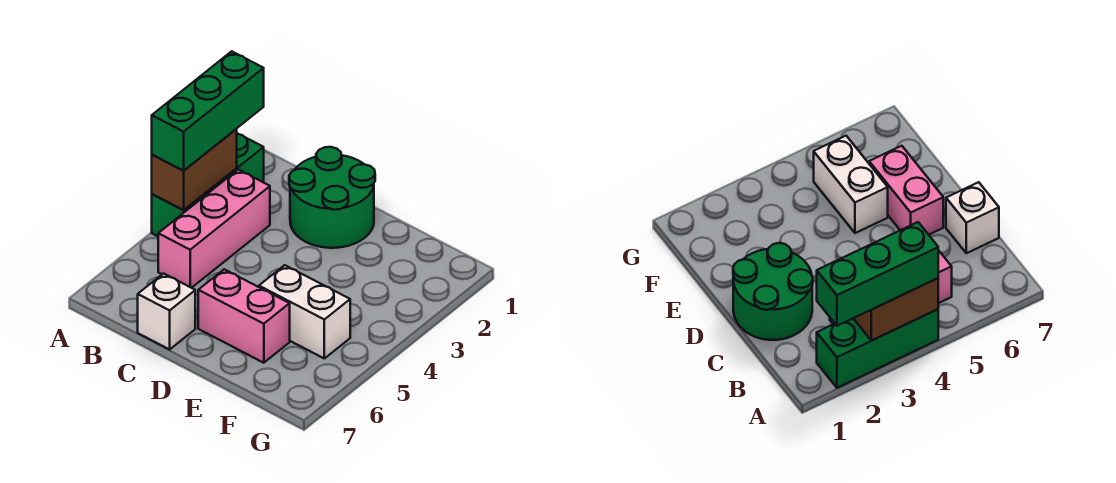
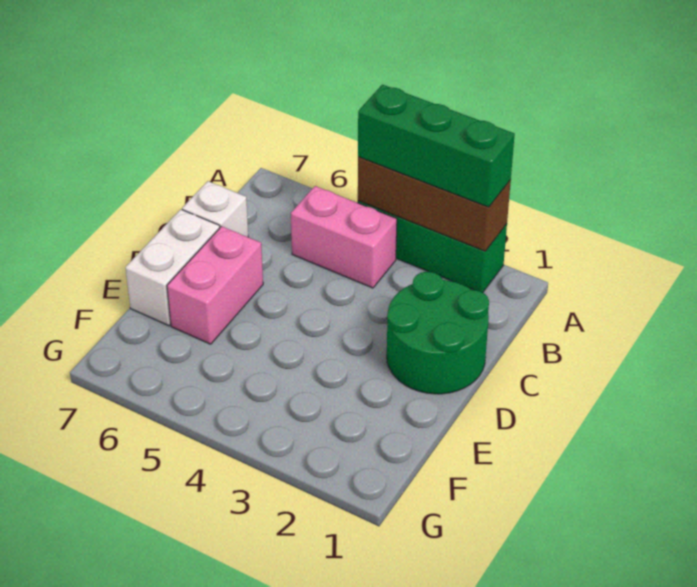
brown 1x2 brick [152,129,237,210] -> brown 1x3 brick [358,157,511,251]
pink 1x3 brick [158,170,270,288] -> pink 1x2 brick [291,186,397,288]
white 1x2 brick [259,265,350,358] -> white 1x2 brick moved to [125,209,220,326]

